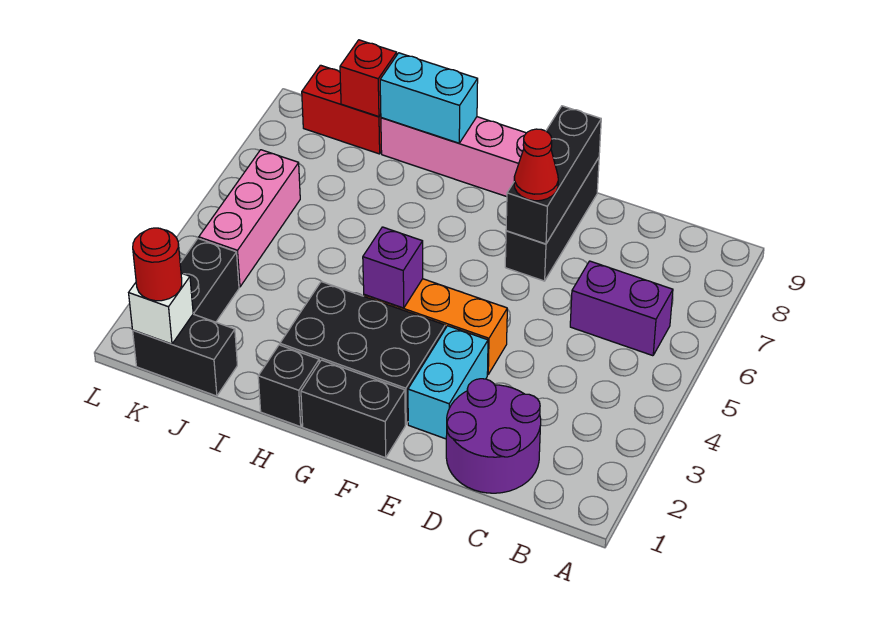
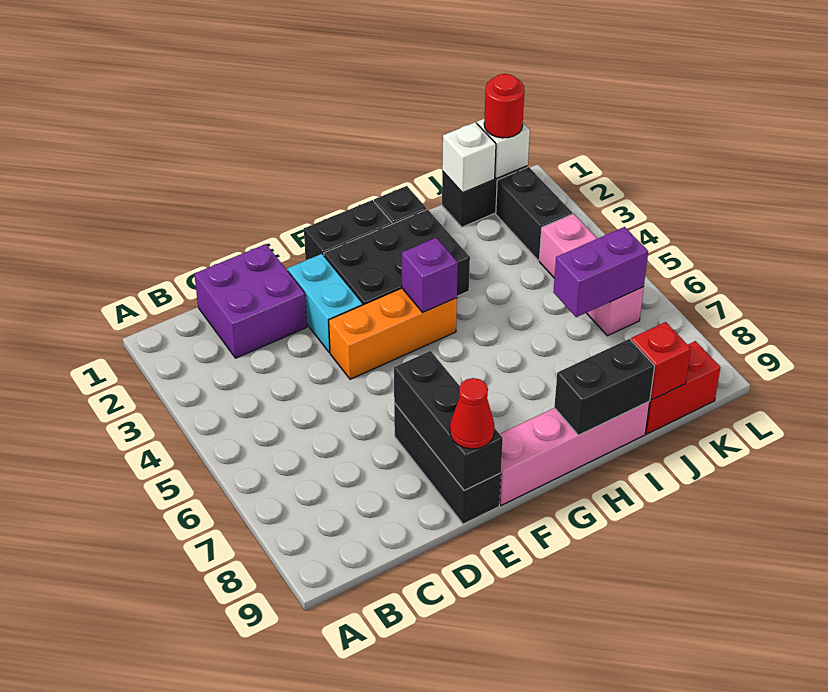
purple 1x2 brick [570,261,673,356] -> purple 1x2 brick moved to [553,227,648,317]
purple 2x2 round brick [446,379,541,493] -> purple 2x2 brick [194,244,307,358]
red 1x1 cone [514,129,558,201] -> red 1x1 cone moved to [450,378,495,449]
cyan 1x2 brick [380,53,478,143] -> black 1x2 brick [554,339,655,435]
none -> white 1x1 brick [442,122,496,193]

